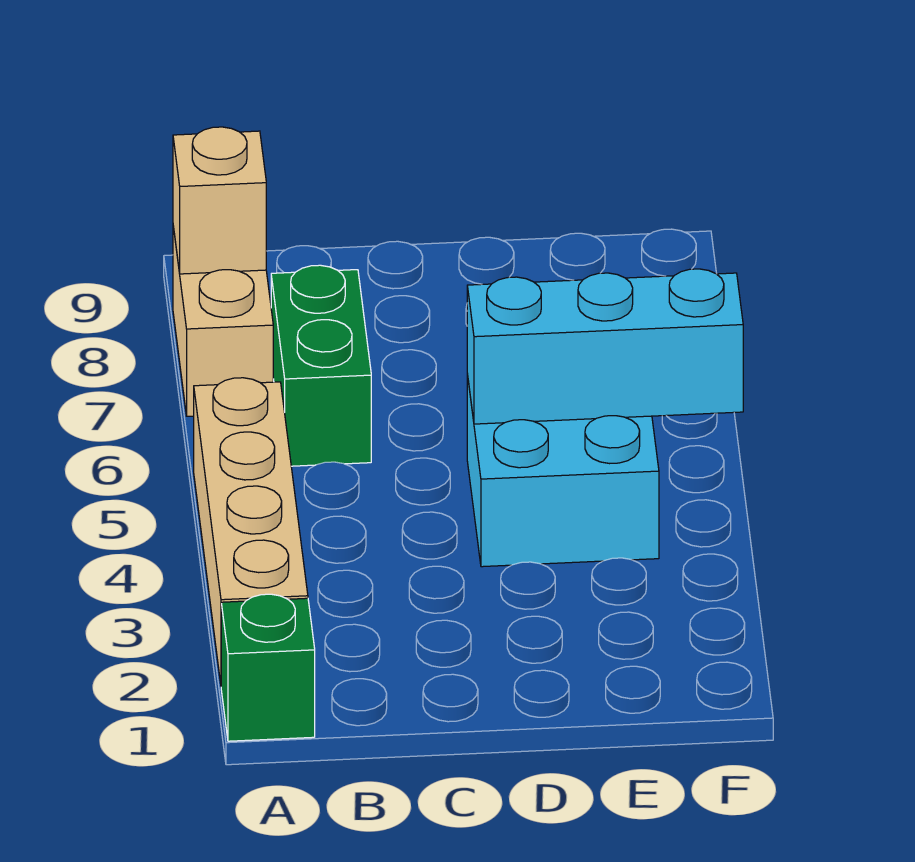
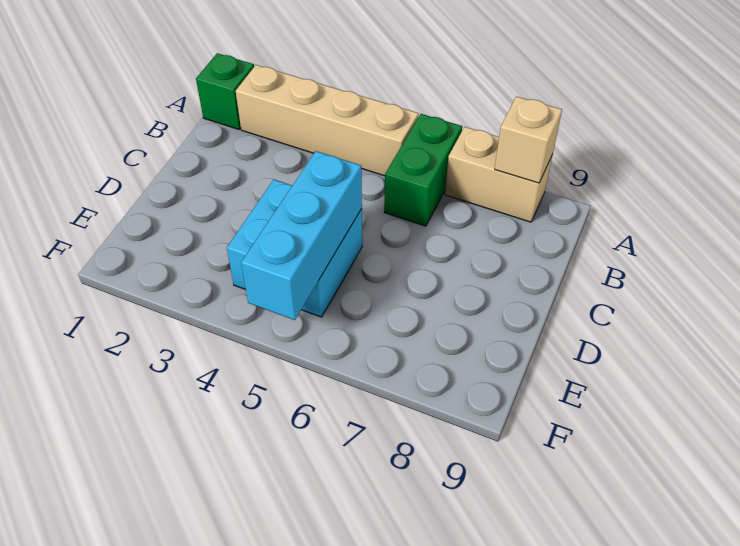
green 1x2 brick [271,265,371,466] -> green 1x2 brick turned to [384,114,462,226]

